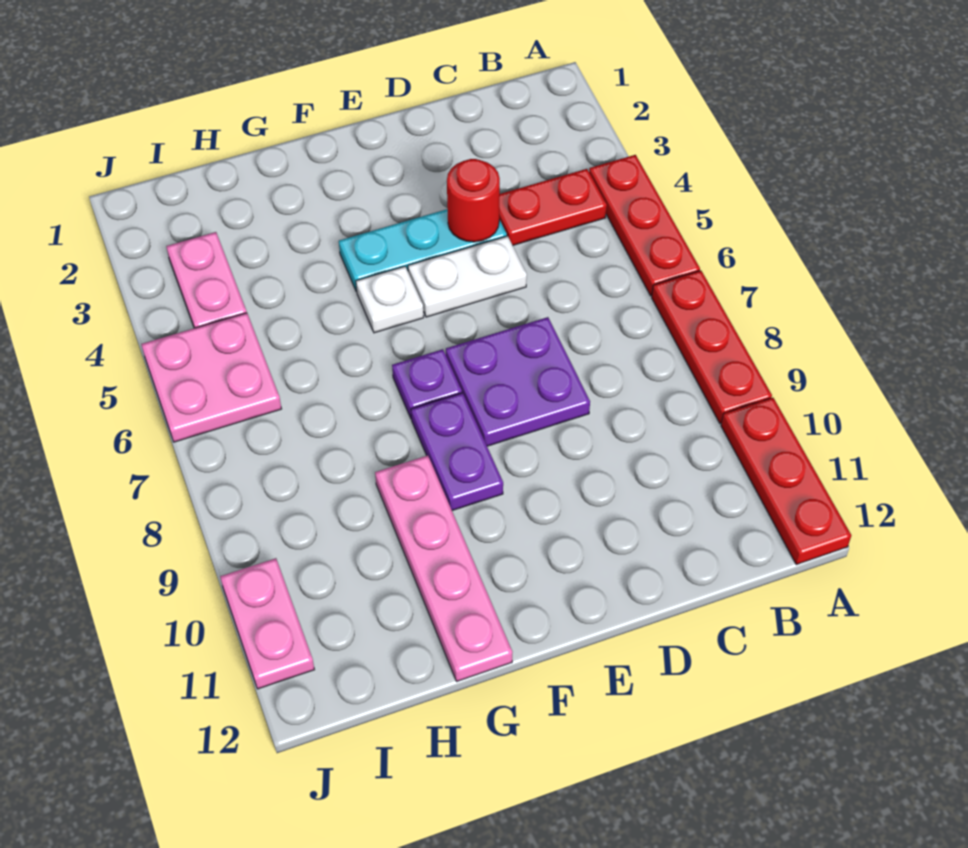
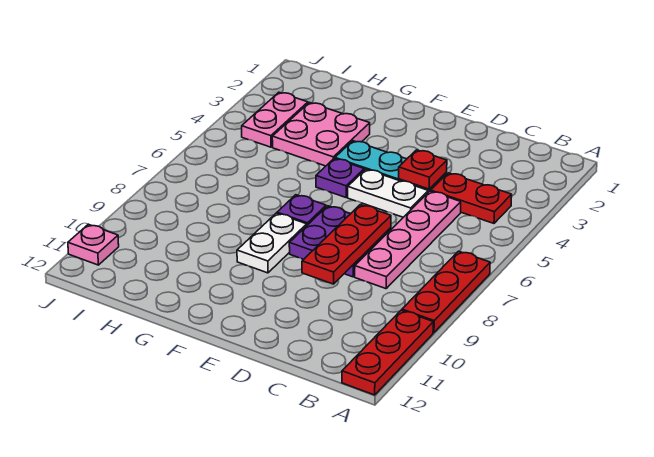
red 1x3 plate [589,155,700,296] -> red 1x3 plate moved to [302,205,391,284]
red 1x1 round brick [447,159,500,242] -> red 1x1 plate [399,150,447,189]
white 1x1 plate [356,266,424,333] -> purple 1x1 plate [316,159,364,197]
purple 1x2 plate [411,393,503,511] -> white 1x2 plate [237,213,307,273]
pink 1x4 plate [375,455,512,681] -> pink 1x4 plate moved to [355,191,461,289]
pink 2x2 plate [141,313,281,442] -> pink 2x2 plate moved to [272,103,370,166]
pink 1x2 plate [220,558,314,689] -> pink 1x1 plate [68,224,119,265]

